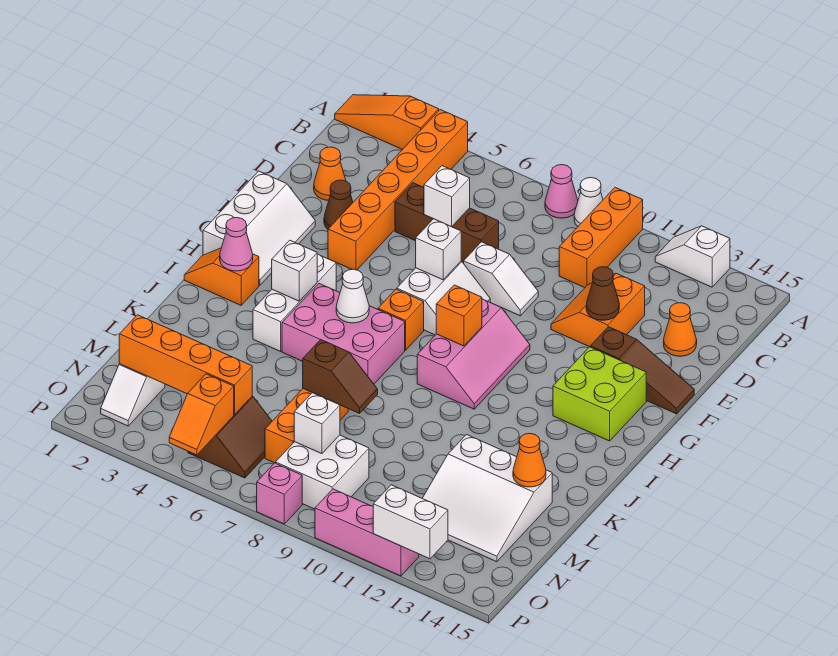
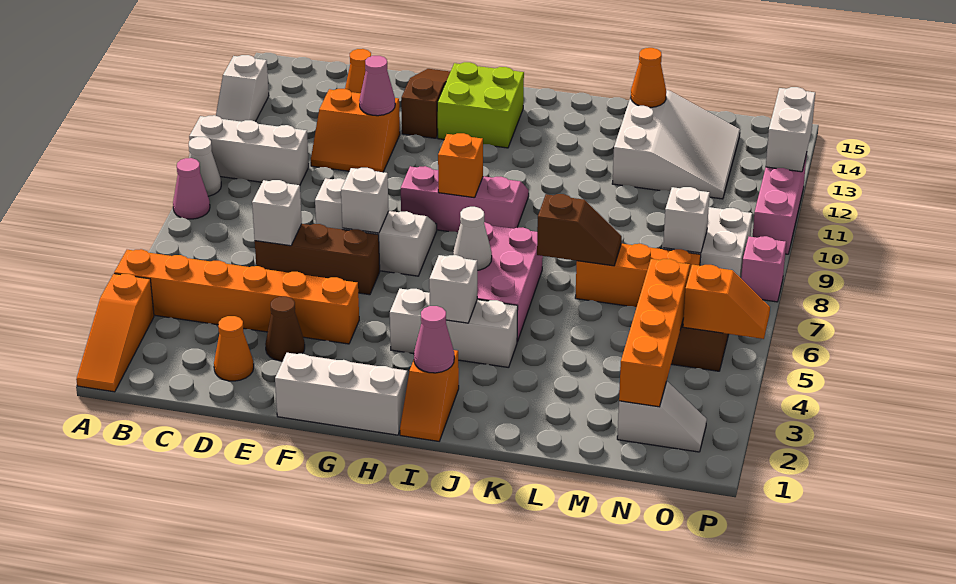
orange 1x3 brick [559,187,643,288] -> white 1x3 brick [189,115,309,185]
brown 1x3 brick [395,183,499,262] -> brown 1x3 brick turned to [255,224,380,295]
brown 1x1 cone [586,267,619,320] -> pink 1x1 cone [359,56,395,116]
orange 1x1 brick [378,289,424,350] -> none
brown 1x2 slope [303,340,378,413] -> brown 1x2 slope turned to [537,194,622,266]

